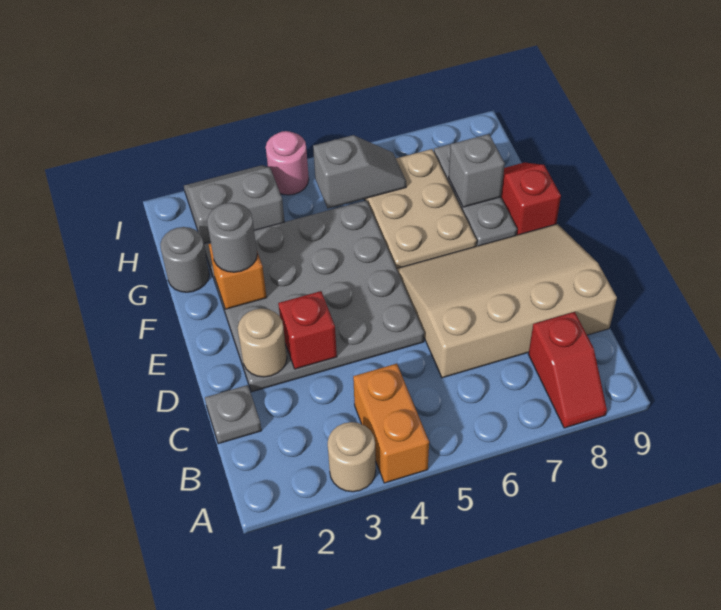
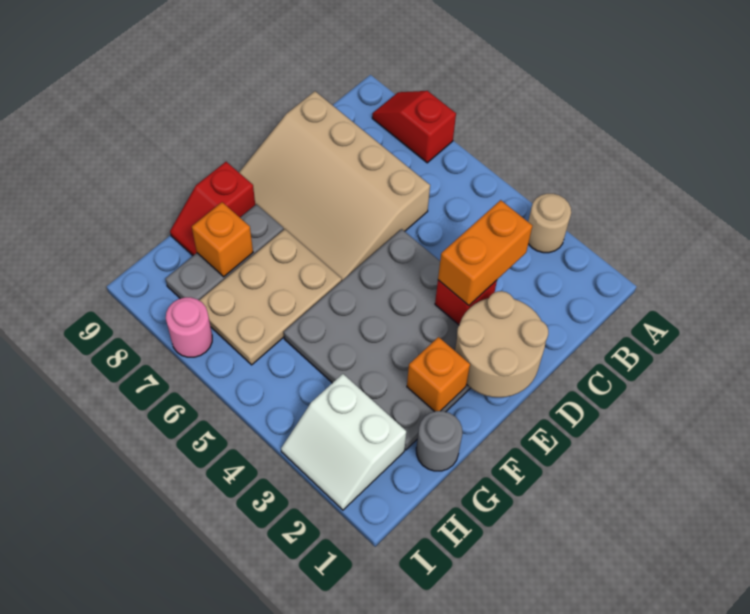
orange 1x2 brick [353,364,429,483] -> orange 1x2 brick moved to [438,200,532,305]
red 1x2 slope [528,312,607,428] -> red 1x2 slope turned to [372,91,456,163]
grey 1x1 plate [205,385,262,444] -> none
tan 1x1 round brick [238,309,287,377] -> tan 2x2 round brick [455,291,548,397]
grey 1x1 round brick [207,203,257,272] -> none
grey 1x1 brick [449,134,505,207] -> orange 1x1 brick [192,202,253,277]
grey 2x2 slope [184,165,285,243] -> white 2x2 slope [281,374,406,510]
grey 1x2 slope [313,135,406,208] -> none
pink 1x1 round brick [266,131,309,195] -> pink 1x1 round brick moved to [166,297,212,357]

